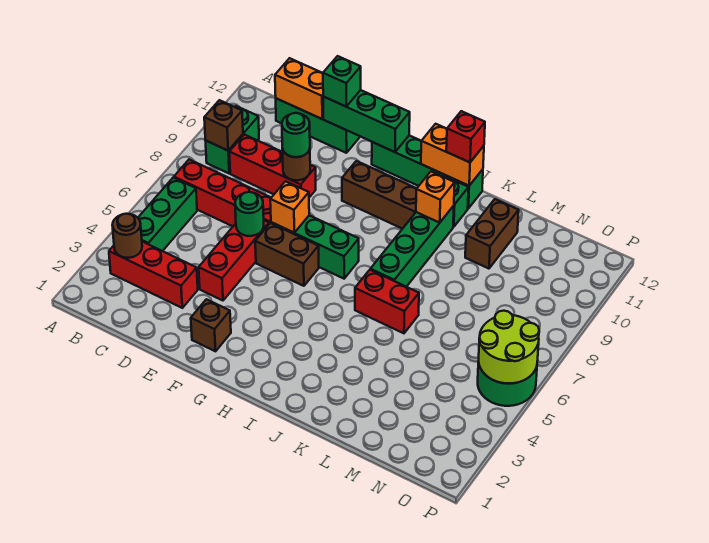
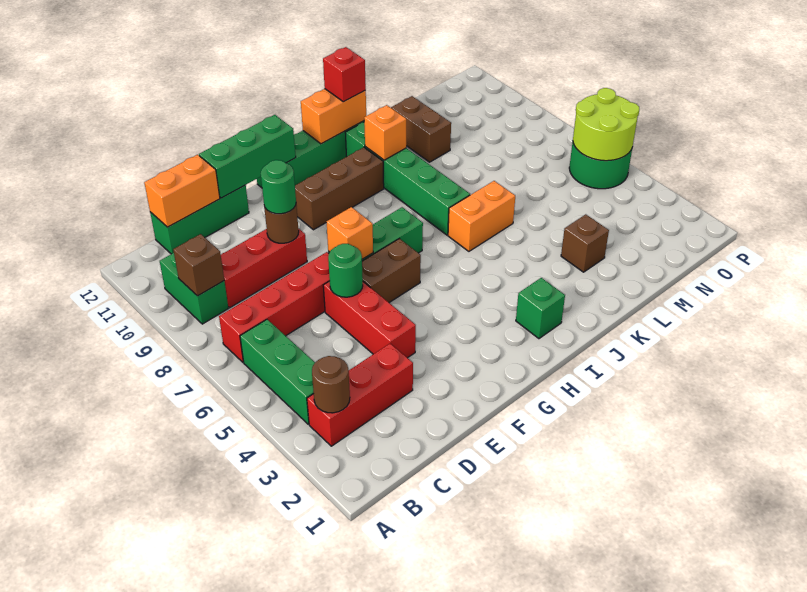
green 1x1 brick [323,56,361,106] -> green 1x1 brick moved to [516,278,565,339]
brown 1x1 brick [191,299,231,351] -> brown 1x1 brick moved to [561,214,609,272]
red 1x2 brick [355,270,419,333] -> orange 1x2 brick [448,181,515,251]

